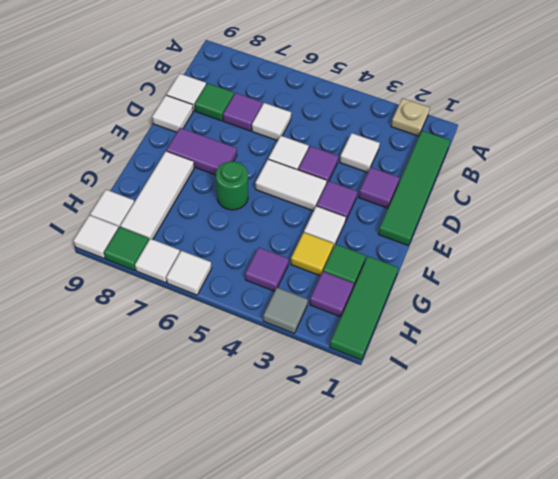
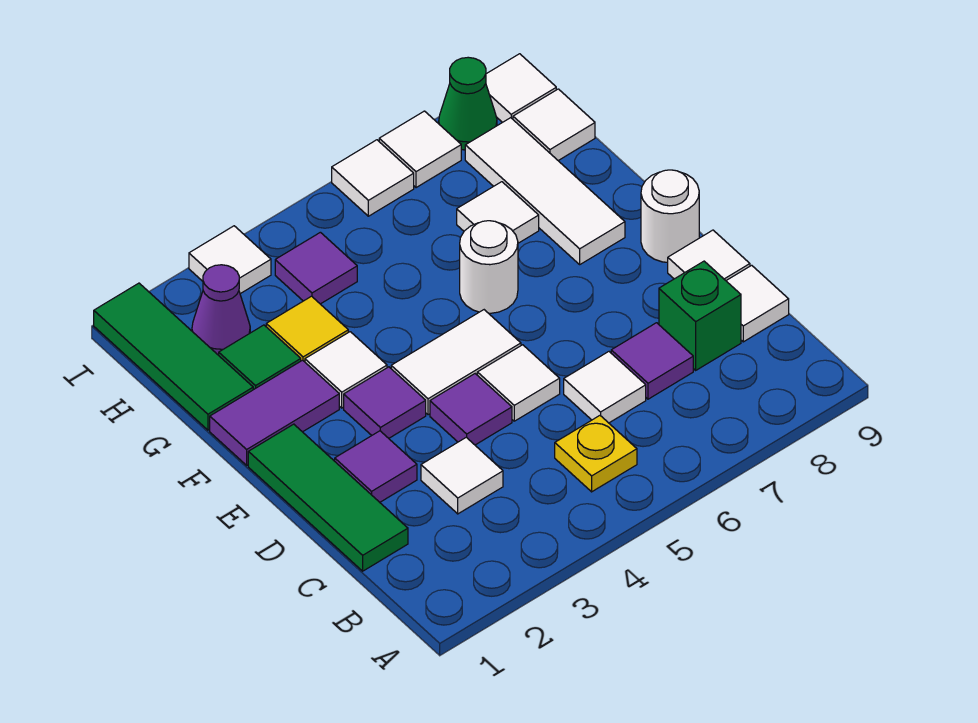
tan 1x1 plate [391,98,430,136] -> none
green 1x4 tile [378,131,450,245] -> green 1x3 tile [248,424,408,571]
none -> yellow 1x1 plate [555,416,637,492]
green 1x1 tile [195,83,234,121] -> green 1x1 brick [659,261,741,370]
purple 1x2 tile [166,128,237,175] -> purple 1x2 tile moved to [210,360,339,465]
none -> white 1x1 round brick [641,170,699,262]
green 1x1 round brick [216,161,248,210] -> white 1x1 round brick [460,221,518,313]
none -> white 1x1 tile [457,182,539,243]
purple 1x1 tile [310,272,354,317] -> purple 1x1 cone [192,265,250,355]
grey 1x1 tile [263,288,308,333] -> white 1x1 tile [189,226,271,294]
green 1x1 tile [104,227,149,270] -> green 1x1 cone [439,57,497,150]

